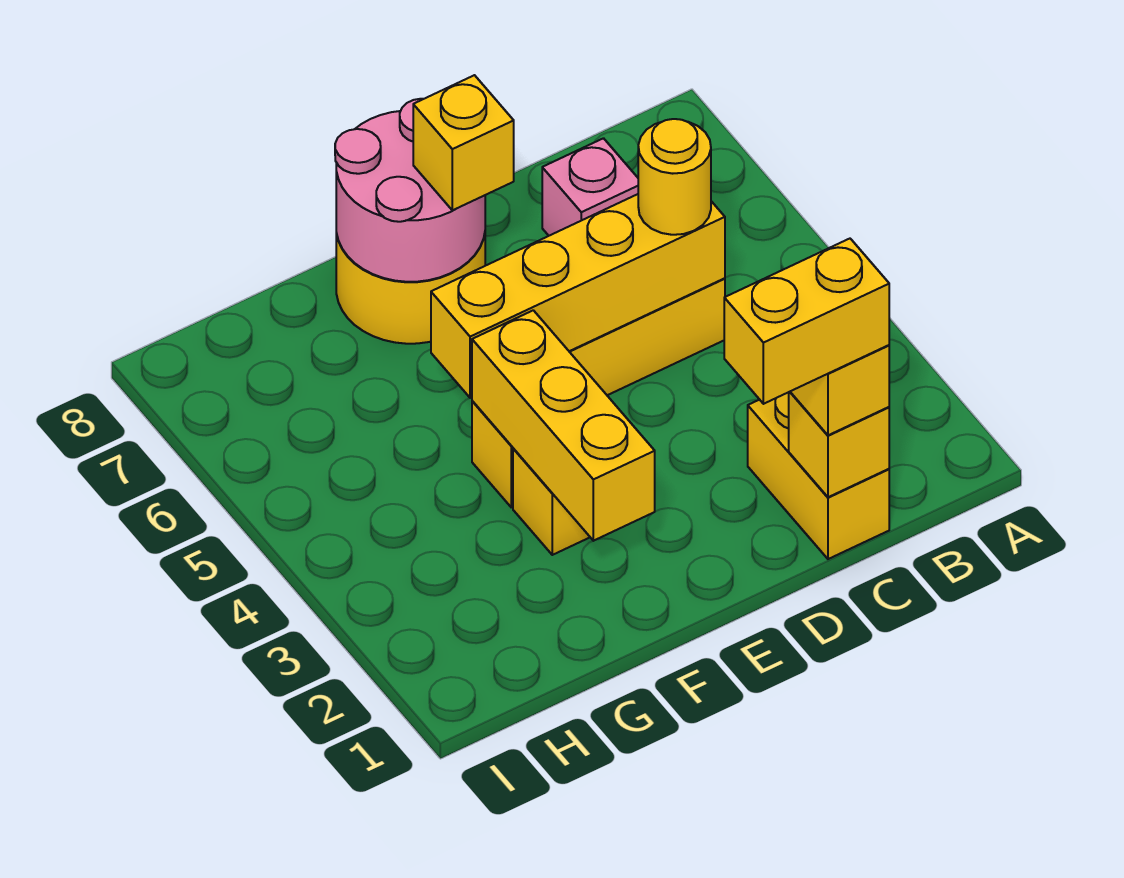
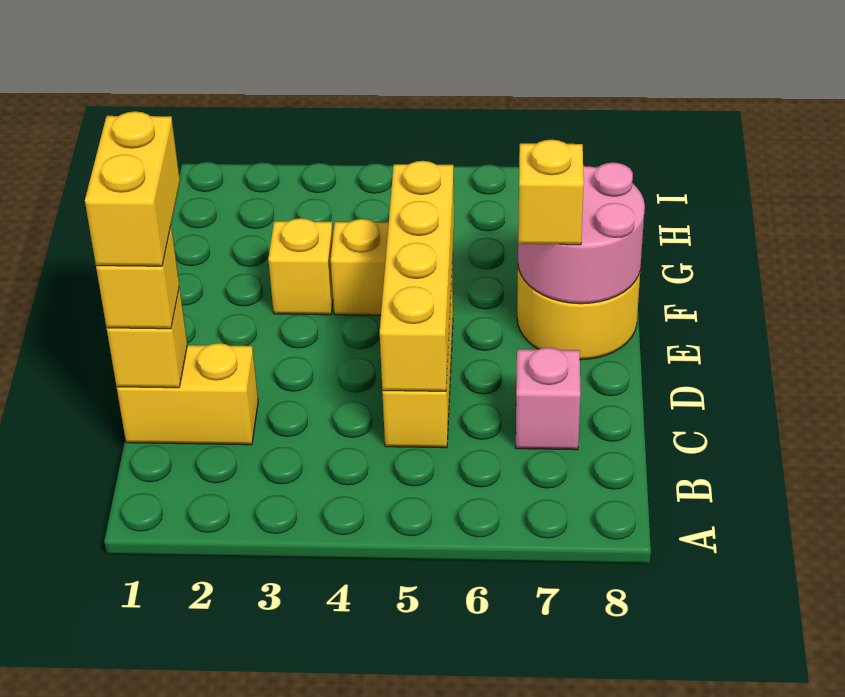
yellow 1x1 round brick [638,119,711,235] -> none
yellow 1x3 brick [472,310,655,541] -> none

